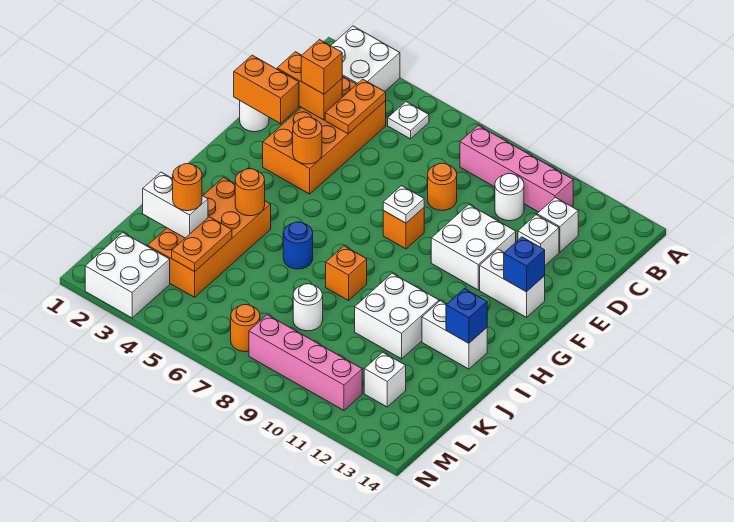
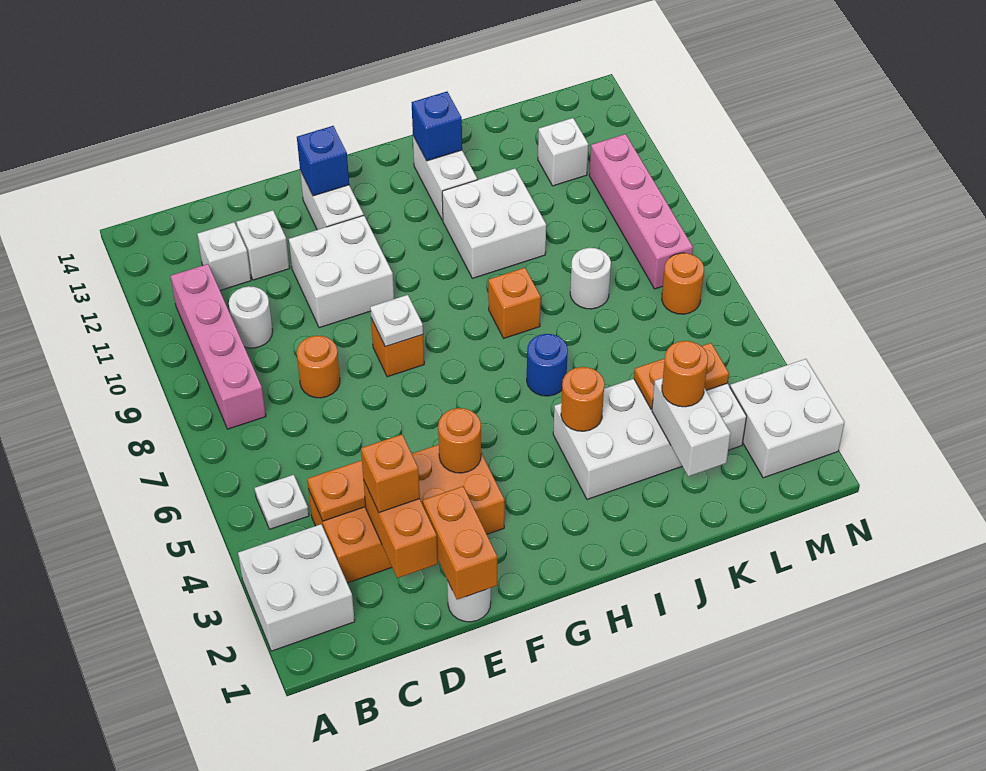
orange 2x4 brick [148,177,271,297] -> white 2x4 brick [553,379,747,499]

